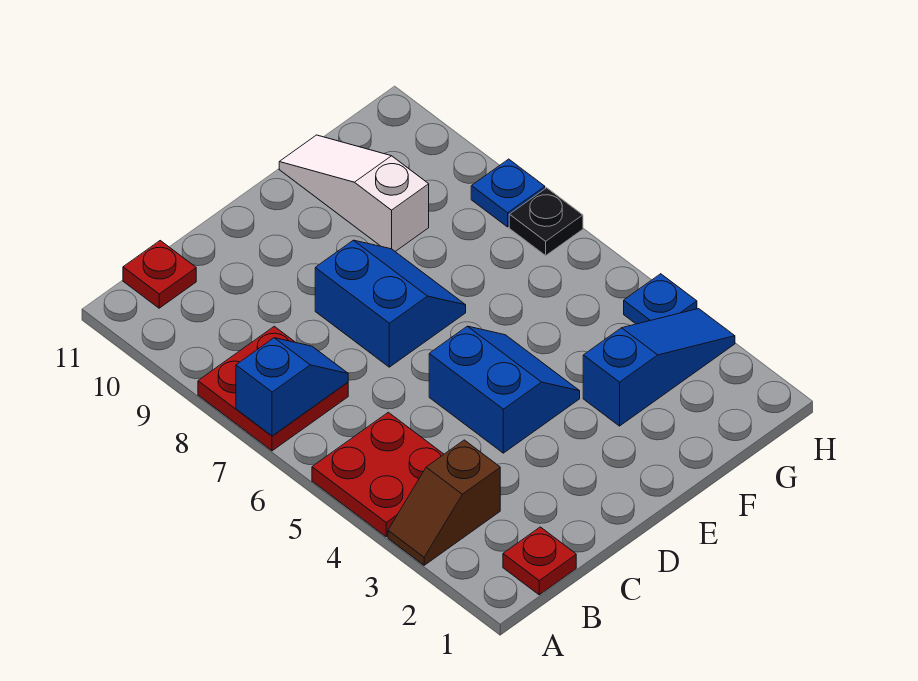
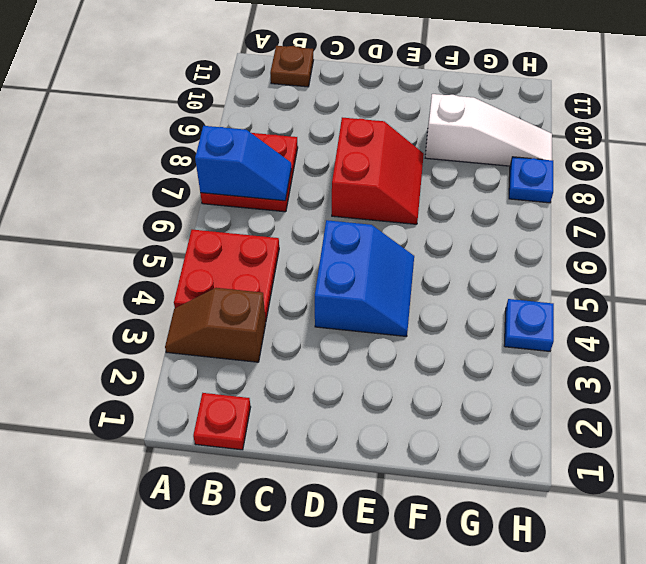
red 1x1 plate [123,241,196,308] -> brown 1x1 plate [270,46,314,87]
blue 2x2 slope [315,240,466,367] -> red 2x2 slope [332,118,424,224]
blue 1x3 slope [583,309,735,426] -> none
white 1x3 slope [279,135,429,251] -> white 1x3 slope turned to [425,94,552,166]
black 1x1 plate [509,188,583,255] -> none

